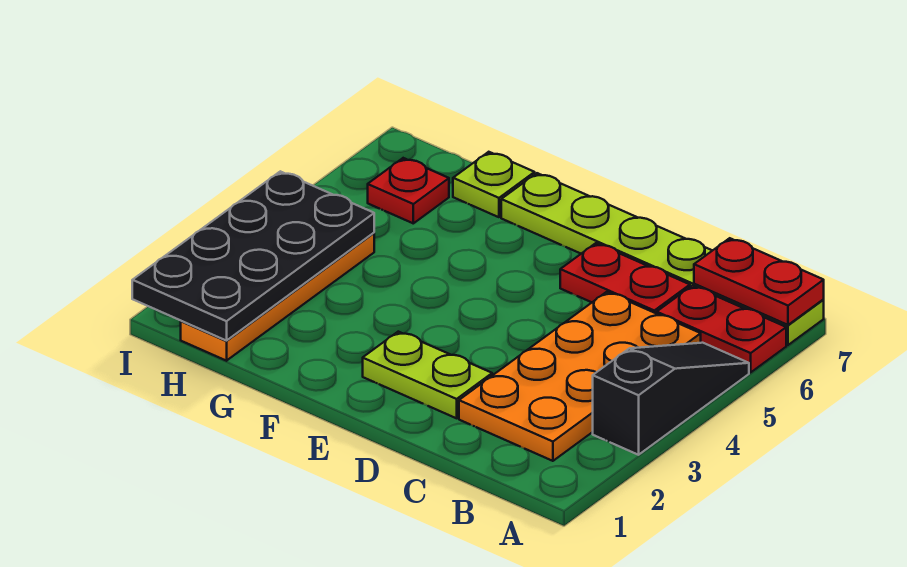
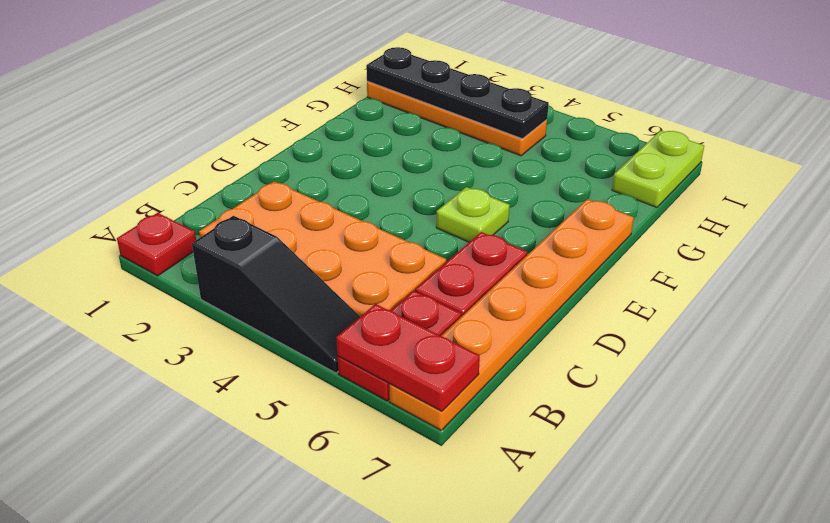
lime 1x6 plate [501,173,824,345] -> orange 1x6 plate [389,199,634,430]
red 1x2 plate [694,238,824,325] -> red 1x2 plate turned to [336,304,480,411]
lime 1x2 plate [363,332,492,418] -> lime 1x2 plate moved to [612,131,704,207]
lime 1x1 plate [453,152,535,217] -> lime 1x1 plate moved to [436,187,510,242]
black 2x4 plate [132,171,374,341] -> black 1x4 plate [366,47,549,139]
red 1x1 plate [368,158,449,223] -> red 1x1 plate moved to [117,213,196,276]

